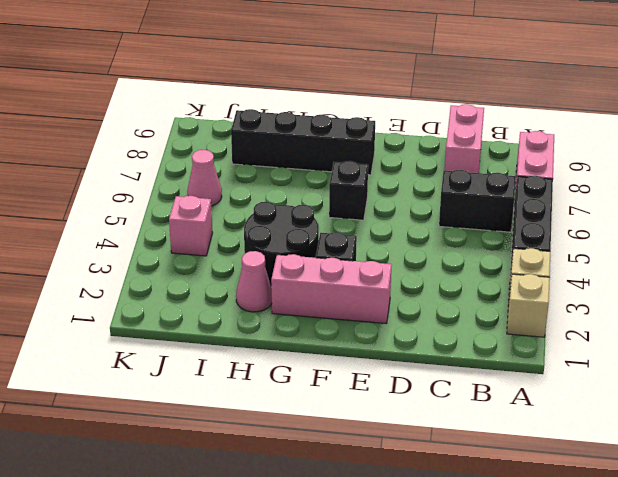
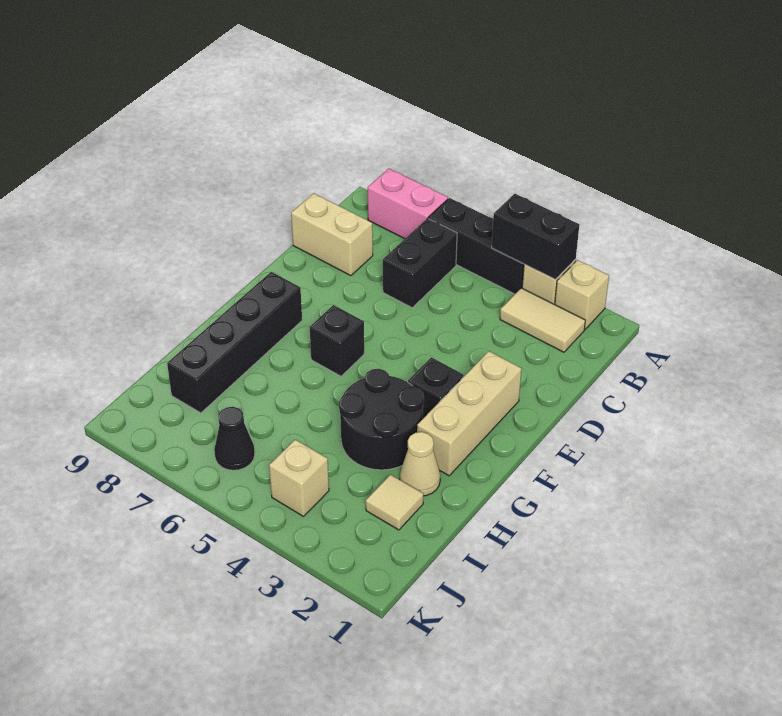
none -> black 1x2 brick [492,194,579,280]
none -> tan 1x2 tile [500,288,585,352]
pink 1x2 brick [445,104,484,173] -> tan 1x2 brick [291,193,373,276]
pink 1x3 brick [271,254,392,324] -> tan 1x3 brick [417,351,521,476]
pink 1x1 cone [236,251,272,312] -> tan 1x1 cone [400,432,440,496]
none -> tan 1x1 tile [366,475,423,530]
pink 1x1 brick [169,196,213,256] -> tan 1x1 brick [269,440,329,516]
pink 1x1 cone [187,150,222,206] -> black 1x1 cone [214,407,255,470]

